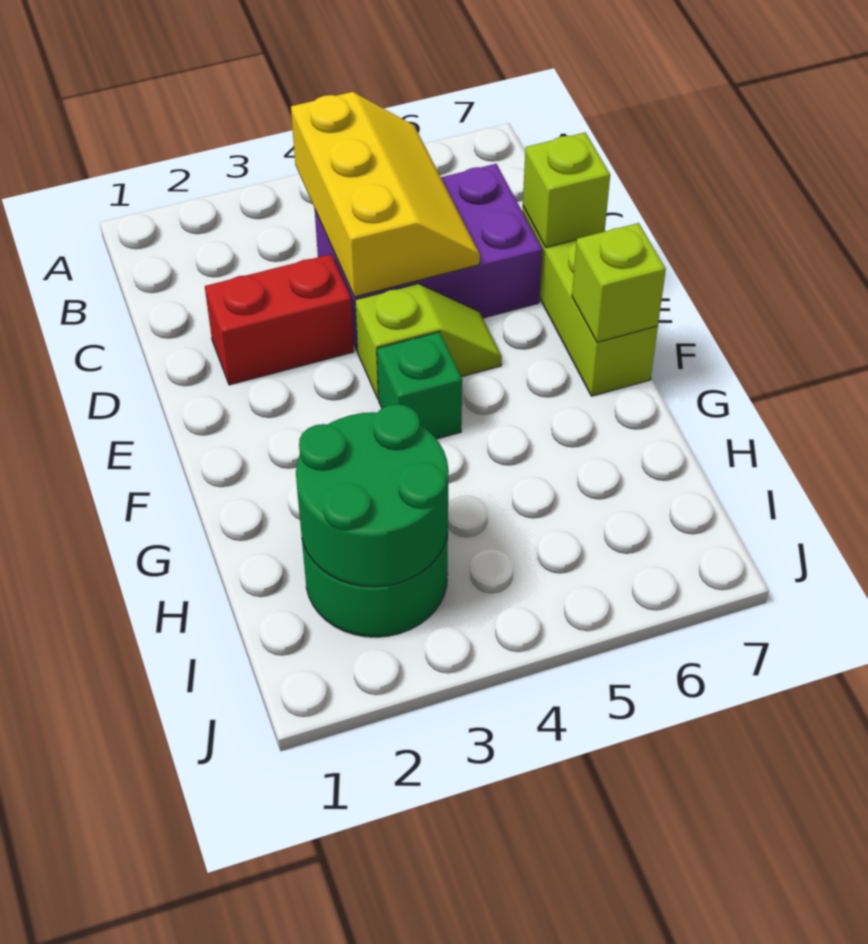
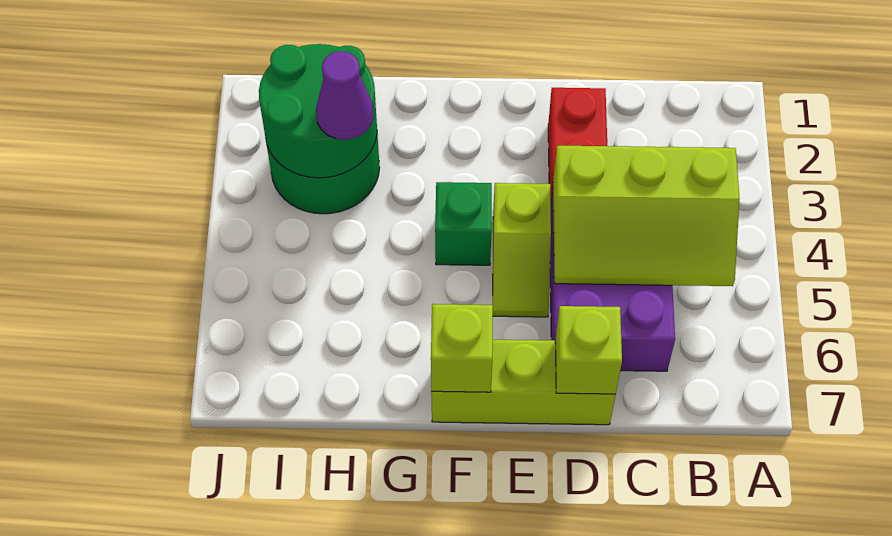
yellow 2x3 slope [291,92,480,297] -> lime 2x3 slope [553,146,740,286]
none -> purple 1x1 cone [316,52,374,140]

